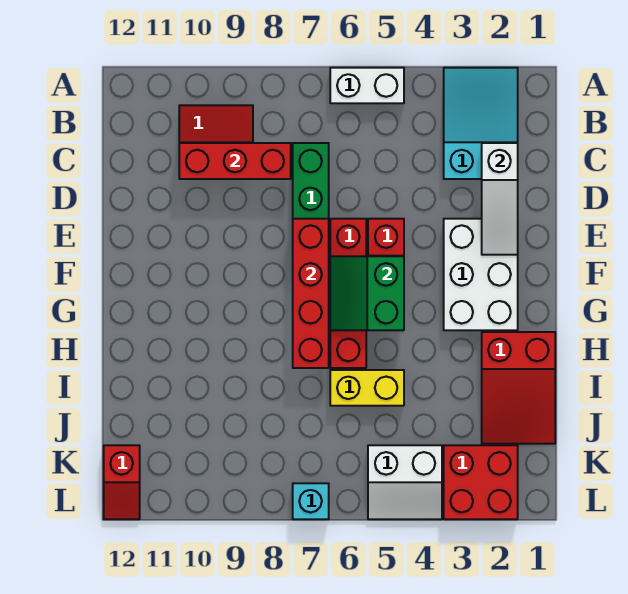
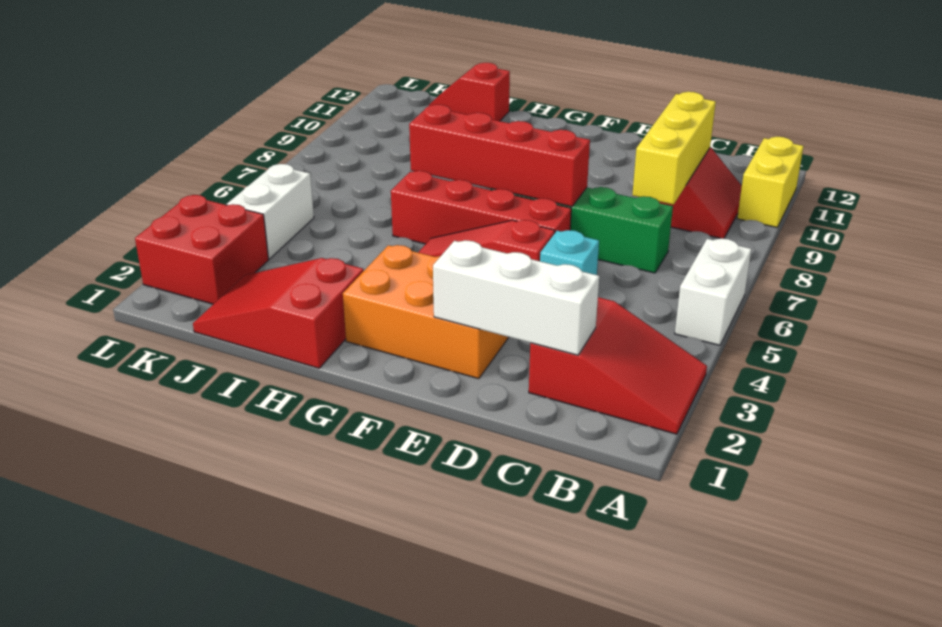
cyan 2x3 slope [444,68,518,179] -> red 2x3 slope [529,297,707,434]
white 1x3 slope [482,143,518,255] -> white 1x3 brick [433,240,599,355]
red 1x3 brick [179,143,291,179] -> yellow 1x3 brick [632,92,716,205]
white 2x3 brick [444,219,518,330] -> orange 2x3 brick [343,245,509,379]
green 2x2 slope [330,256,404,330] -> none
yellow 1x2 brick [330,370,404,406] -> yellow 1x2 brick moved to [737,137,803,227]
red 1x2 slope [104,445,140,519] -> red 1x2 slope moved to [429,63,510,121]
cyan 1x1 brick [293,483,329,519] -> cyan 1x1 brick moved to [540,230,599,275]

